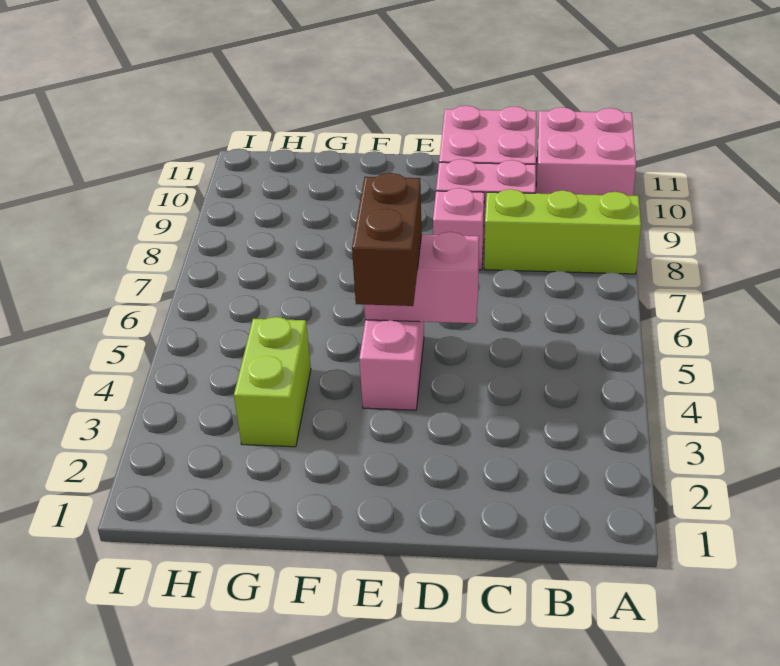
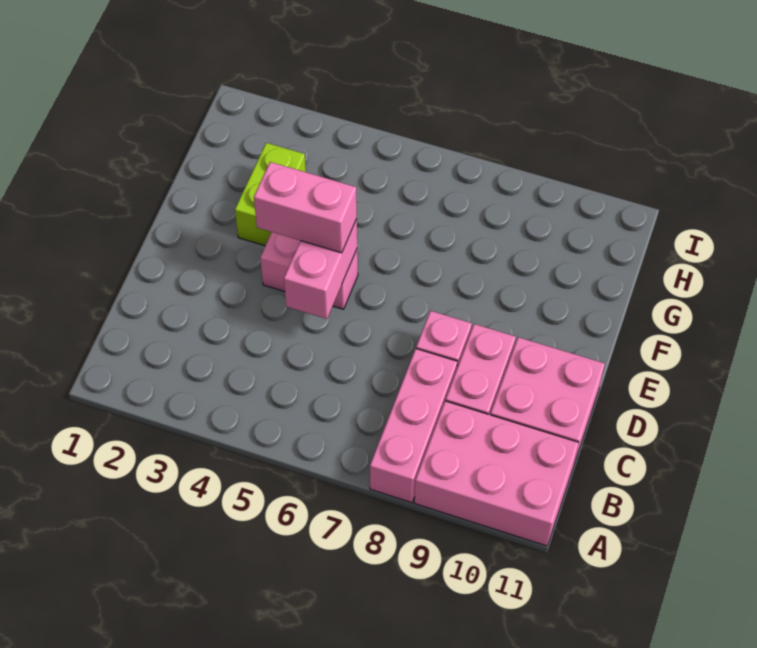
lime 1x3 brick [484,189,641,274] -> pink 1x3 brick [370,349,457,503]
pink 2x2 brick [536,107,636,196] -> pink 2x3 brick [414,401,579,546]
brown 1x2 brick [352,173,422,306] -> pink 1x2 brick [254,162,357,253]
lime 1x2 brick [234,317,311,447] -> lime 1x2 brick turned to [235,143,306,246]

